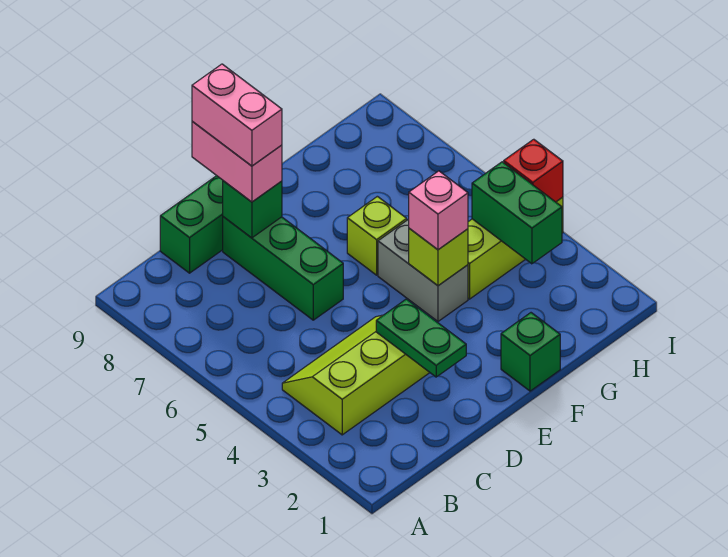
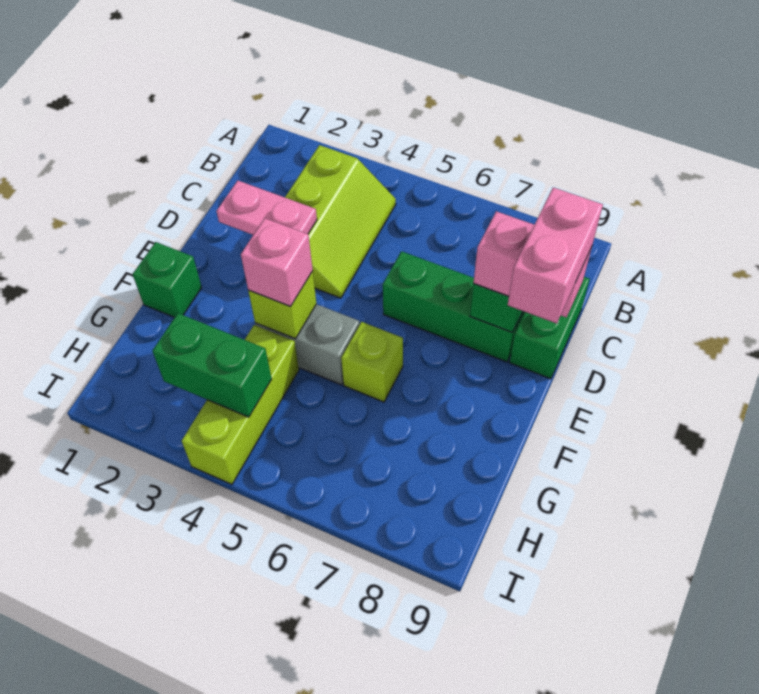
green 1x2 plate [376,299,466,377] -> pink 1x2 plate [216,181,317,235]
pink 1x2 brick [192,64,282,166] -> pink 1x2 brick turned to [508,188,603,324]
red 1x1 brick [504,139,563,202] -> none

